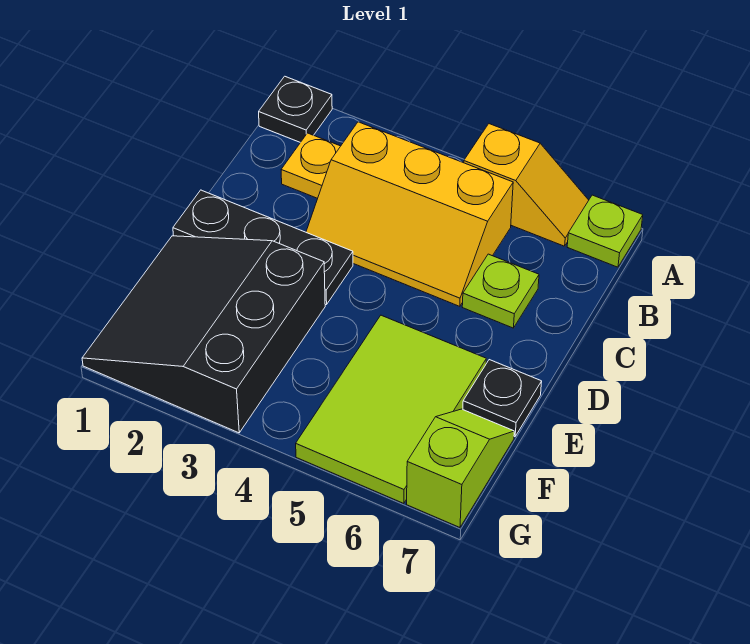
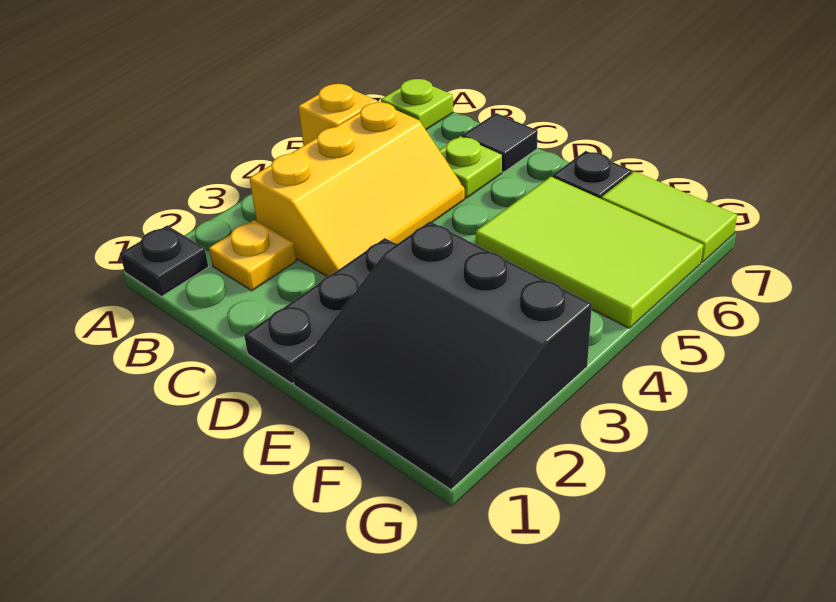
none -> black 1x1 tile [462,113,538,172]
lime 1x2 slope [407,409,514,527] -> lime 1x2 tile [601,171,737,262]

